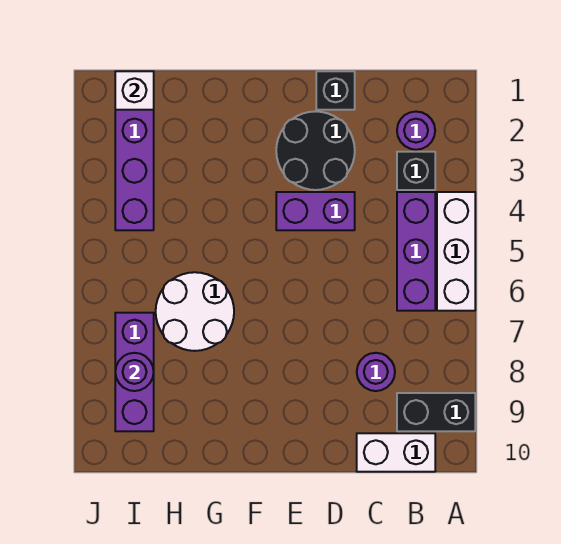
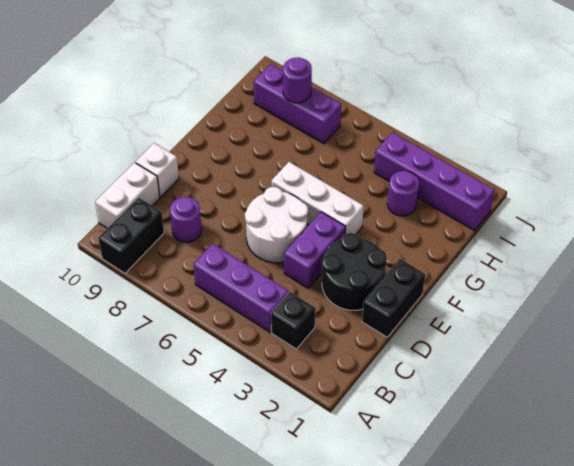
white 1x3 brick [437,192,475,311] -> white 1x3 brick moved to [271,162,364,234]
purple 1x1 round brick [397,112,435,150] -> purple 1x1 round brick moved to [388,171,419,216]
black 1x1 brick [316,71,355,110] -> black 1x2 brick [362,259,425,337]
white 2x2 round brick [156,272,234,351] -> white 2x2 round brick moved to [245,187,308,263]
white 1x1 brick [115,71,154,110] -> white 1x1 brick moved to [136,143,179,197]

